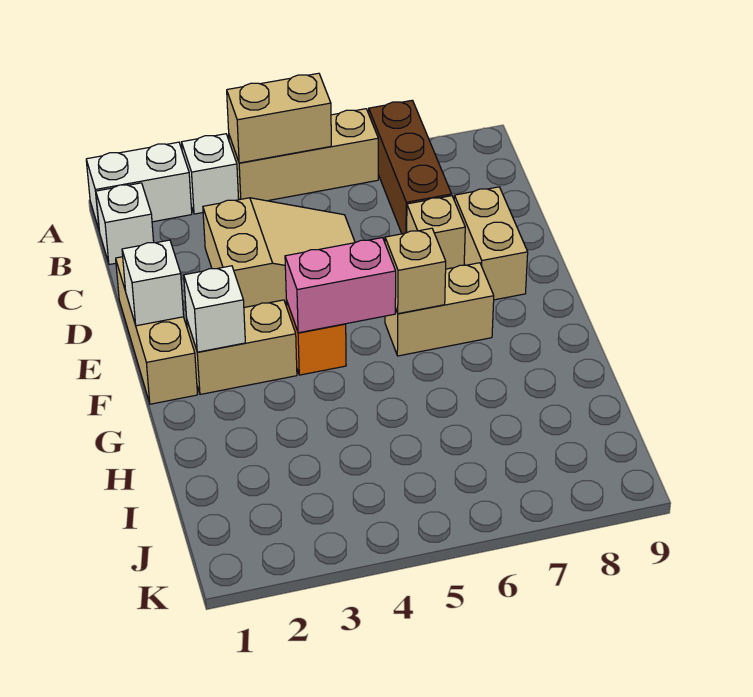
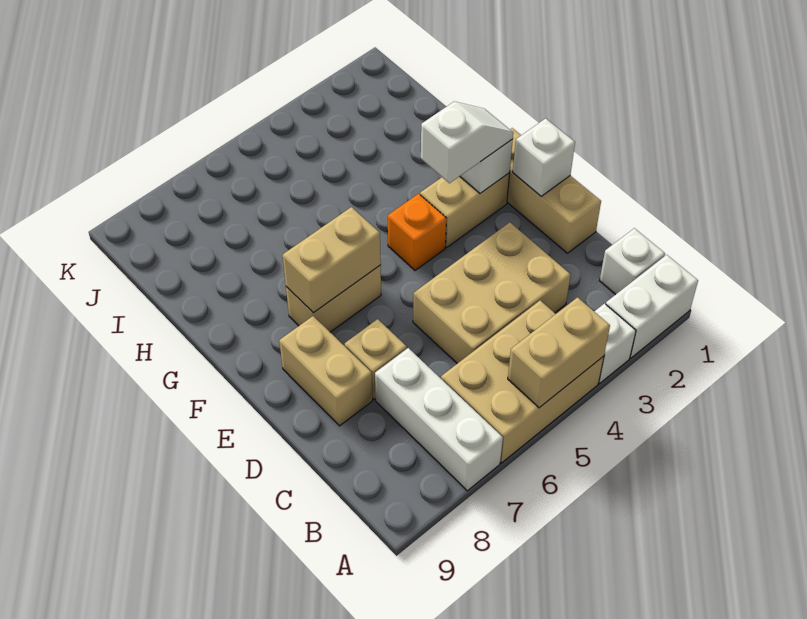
tan 1x3 brick [229,109,378,201] -> tan 2x3 brick [441,301,604,463]
brown 1x3 brick [369,100,452,234] -> white 1x3 brick [375,348,503,491]
tan 2x3 slope [203,198,355,307] -> tan 2x3 brick [413,222,571,364]
none -> white 1x2 slope [421,102,513,183]
pink 1x2 brick [285,238,396,333] -> none
tan 1x1 brick [385,228,446,314] -> tan 1x2 brick [283,207,381,313]

